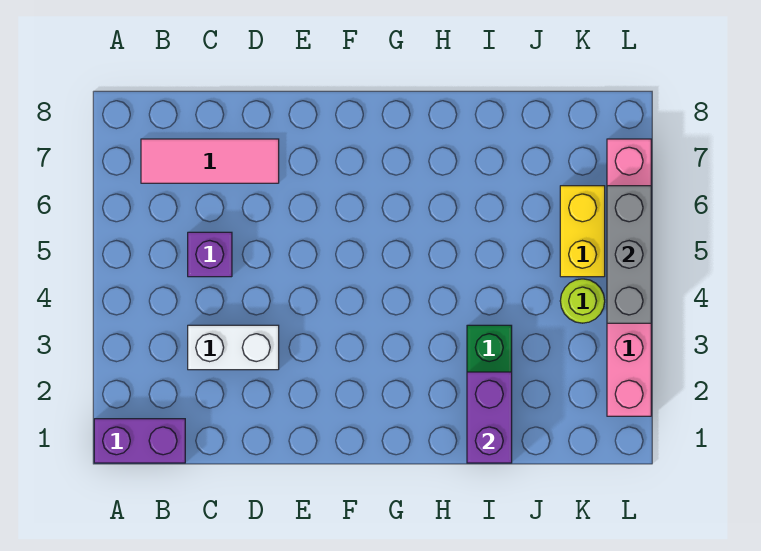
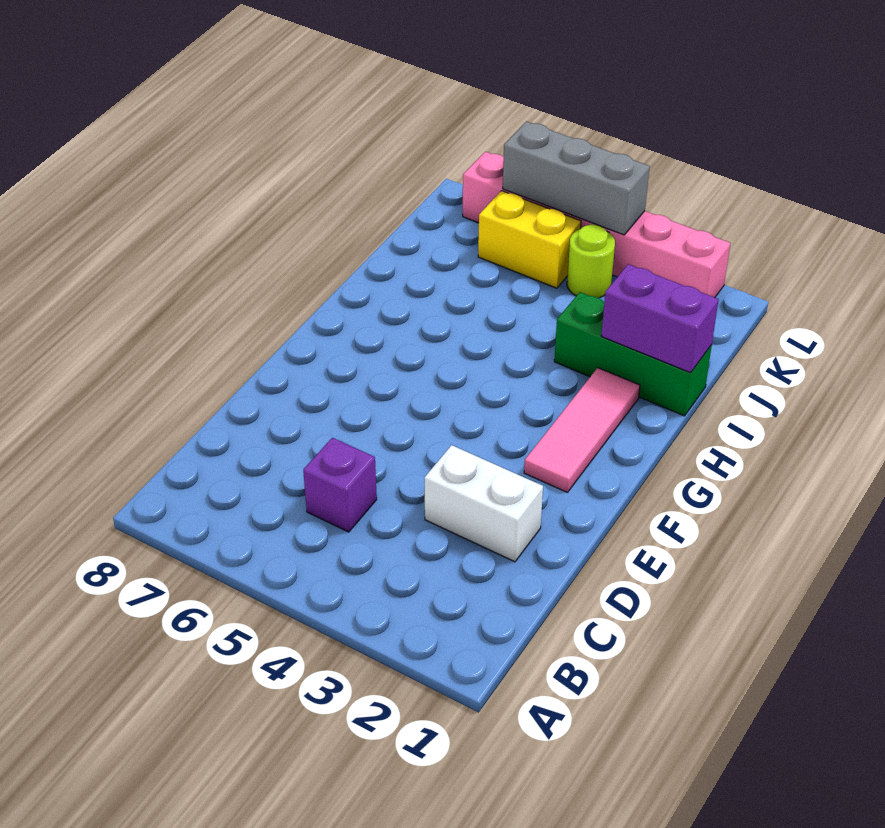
purple 1x2 brick [94,419,185,463] -> none
pink 1x3 tile [141,139,279,183] -> pink 1x3 tile moved to [524,368,640,492]
white 1x2 brick [188,325,279,370] -> white 1x2 brick turned to [424,445,543,562]

